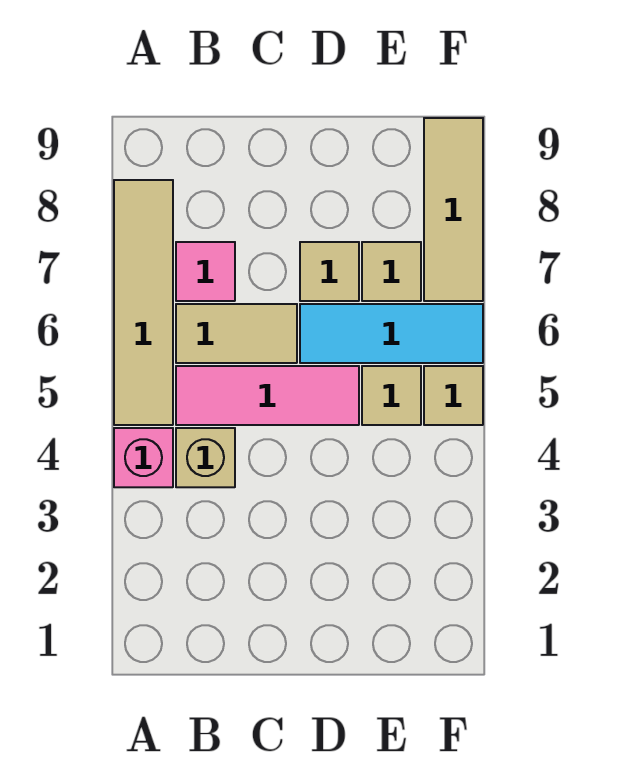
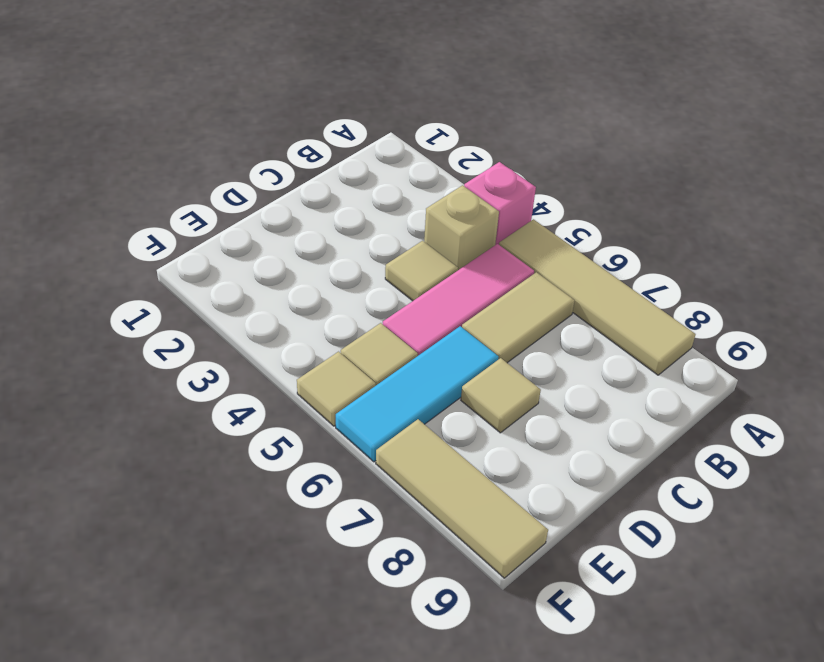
pink 1x1 tile [176,242,235,301] -> none
tan 1x1 tile [362,242,421,301] -> tan 1x1 tile moved to [385,241,458,301]

